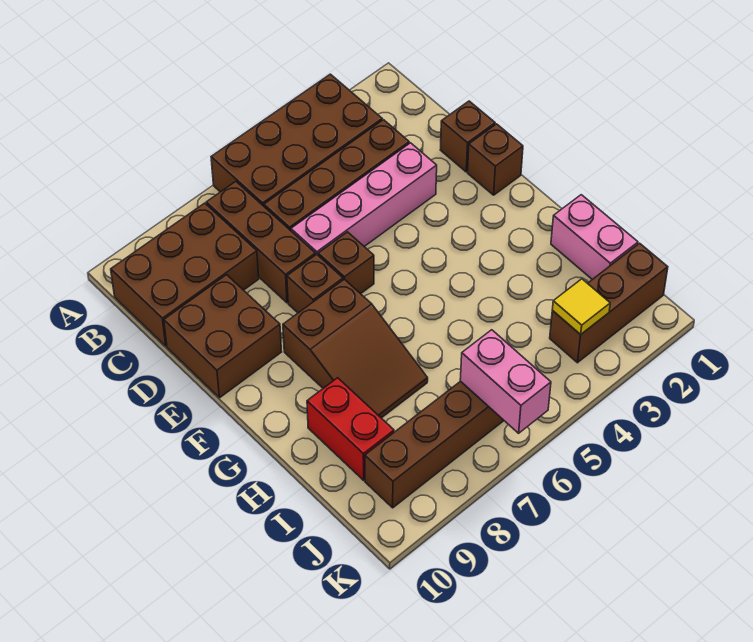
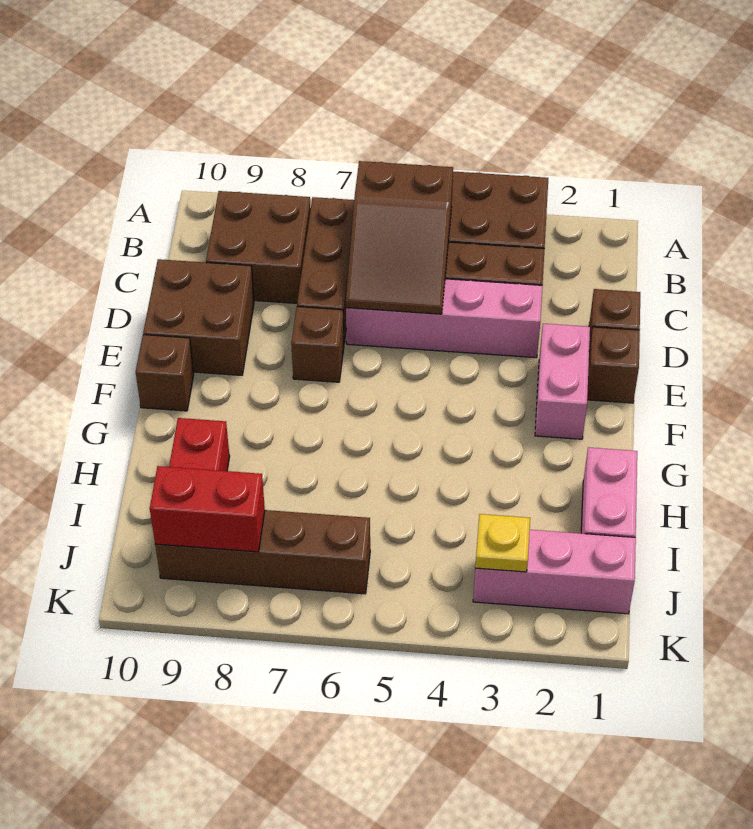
brown 2x3 brick [111,203,259,346] -> brown 2x2 brick [206,191,311,303]
brown 1x1 brick [318,232,374,294] -> brown 1x1 brick moved to [136,335,194,411]
brown 2x3 slope [283,279,428,418] -> brown 2x3 slope moved to [346,161,453,314]
brown 1x3 brick [550,243,668,363] -> pink 1x3 brick [473,530,636,614]
yellow 1x1 tile [552,279,610,334] -> yellow 1x1 plate [475,514,530,572]
pink 1x2 brick [460,330,551,433] -> pink 1x2 brick moved to [535,324,590,439]
none -> red 1x2 brick [150,466,265,552]

